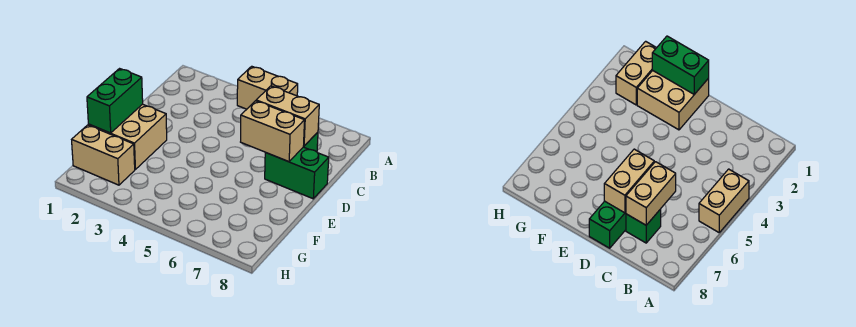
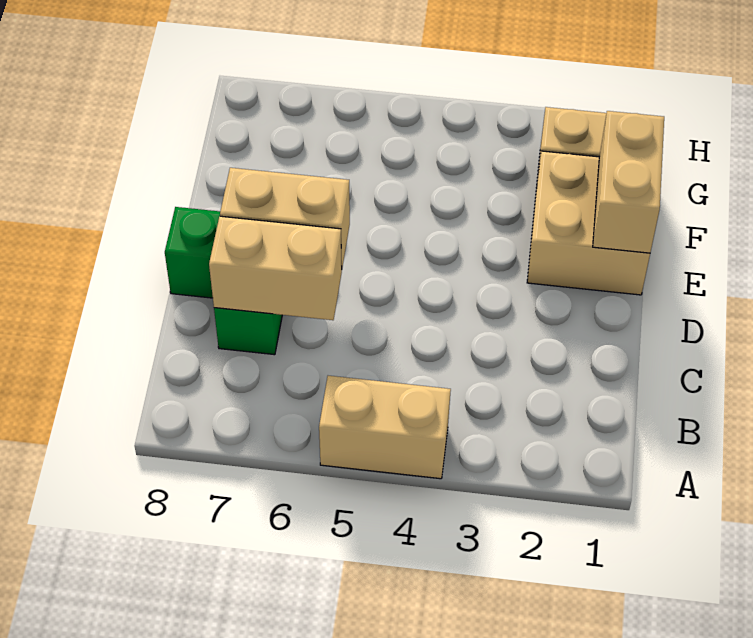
green 1x2 brick [87,69,143,133] -> tan 1x2 brick [593,111,664,253]

